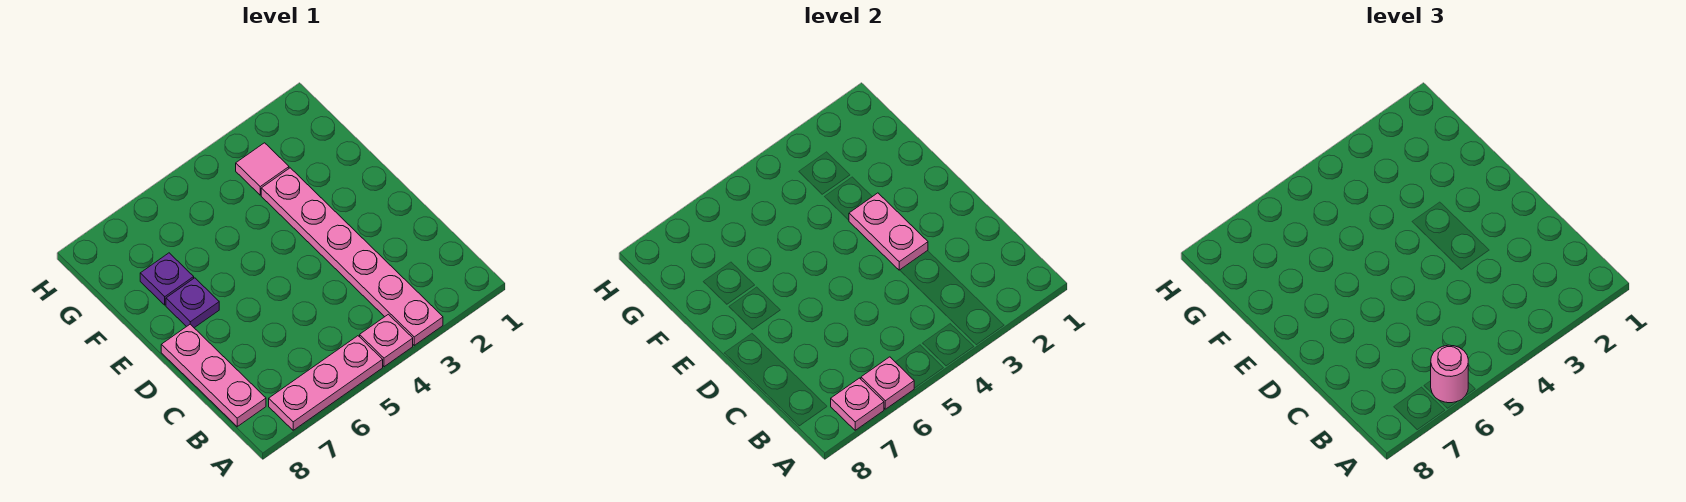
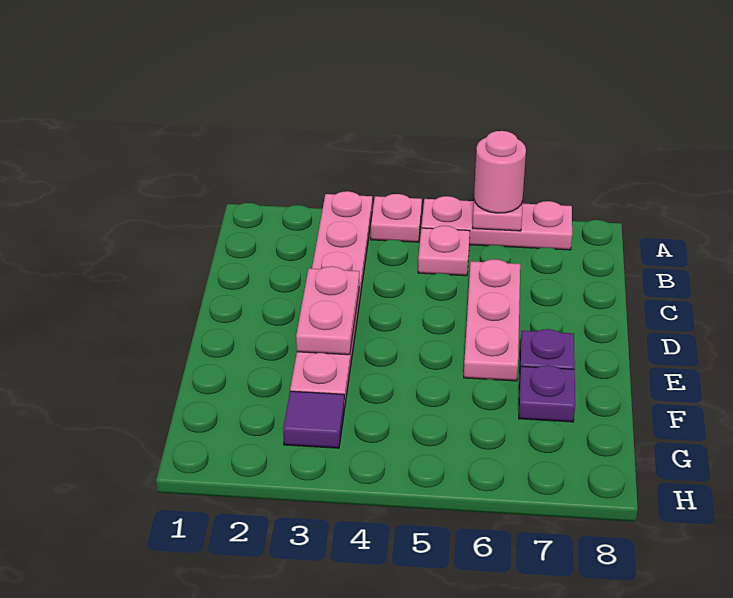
pink 1x1 plate [831,378,884,430] -> pink 1x1 plate moved to [418,226,470,276]
pink 1x3 plate [161,324,266,427] -> pink 1x3 plate moved to [464,259,520,381]
pink 1x1 tile [236,143,289,195] -> purple 1x1 tile [283,391,344,448]

